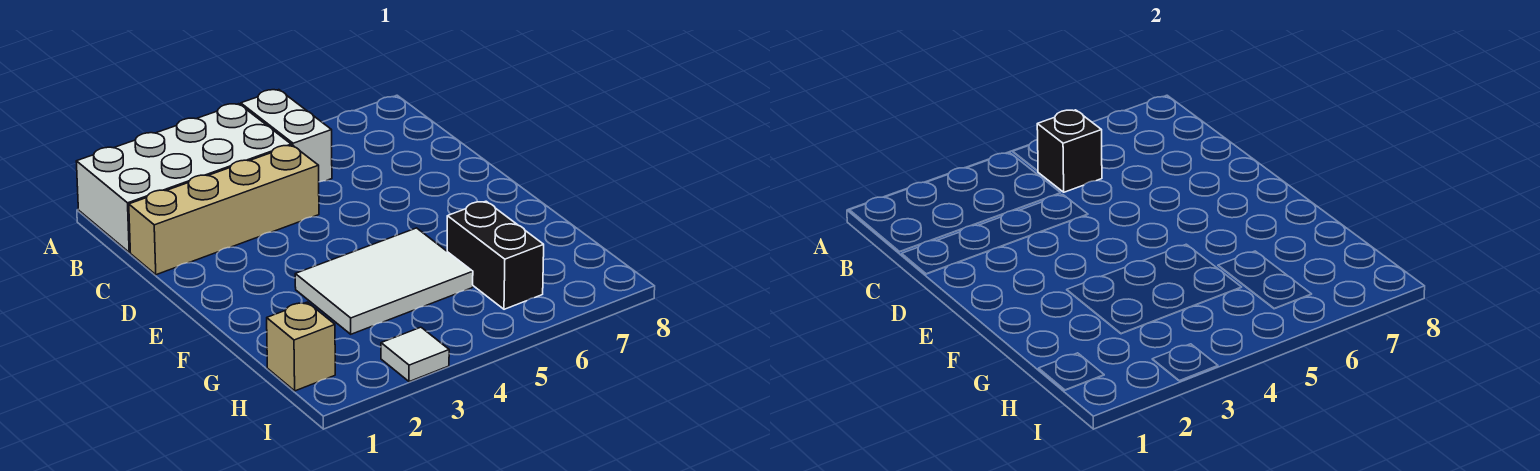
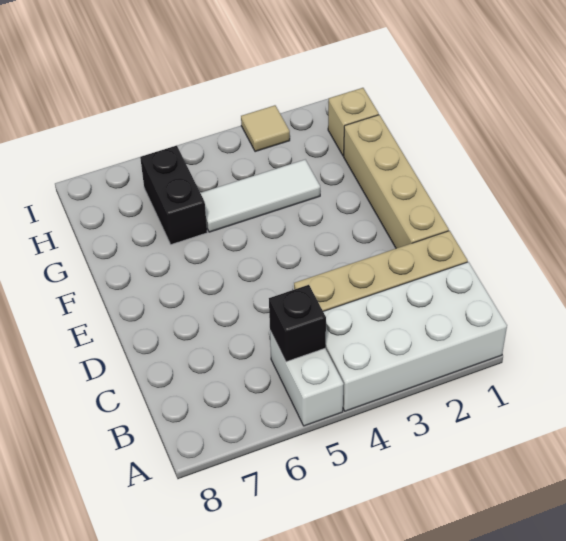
none -> tan 1x4 brick [344,115,449,248]
white 2x3 tile [295,228,473,334] -> white 1x3 tile [201,160,320,232]
white 1x1 tile [381,327,449,382] -> tan 1x1 tile [241,105,290,152]

